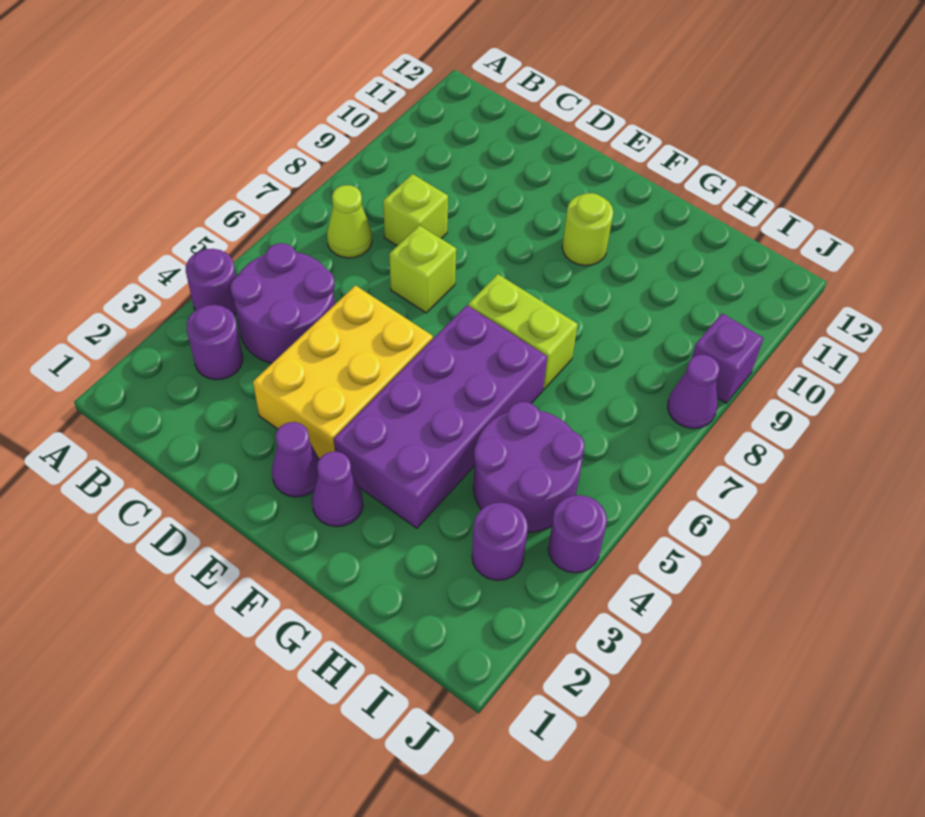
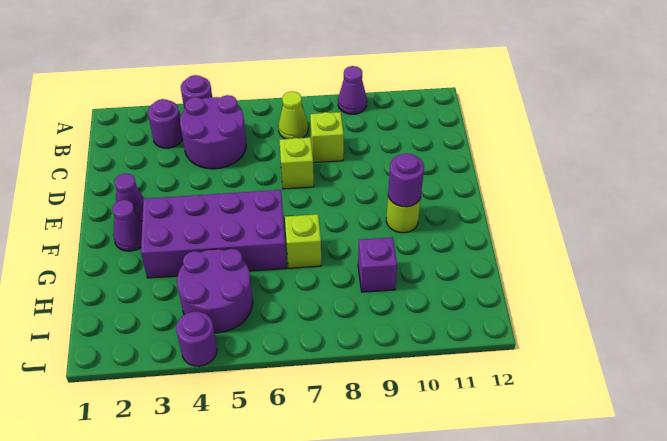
yellow 2x3 brick [253,286,433,459] -> none
lime 1x2 brick [468,274,578,389] -> lime 1x1 brick [285,214,321,268]
purple 1x1 round brick [472,502,528,580] -> purple 1x1 round brick moved to [388,153,424,207]
purple 1x1 cone [668,355,720,429] -> purple 1x1 cone moved to [338,66,367,114]
purple 1x1 brick [692,313,763,403] -> purple 1x1 brick moved to [358,237,397,292]

